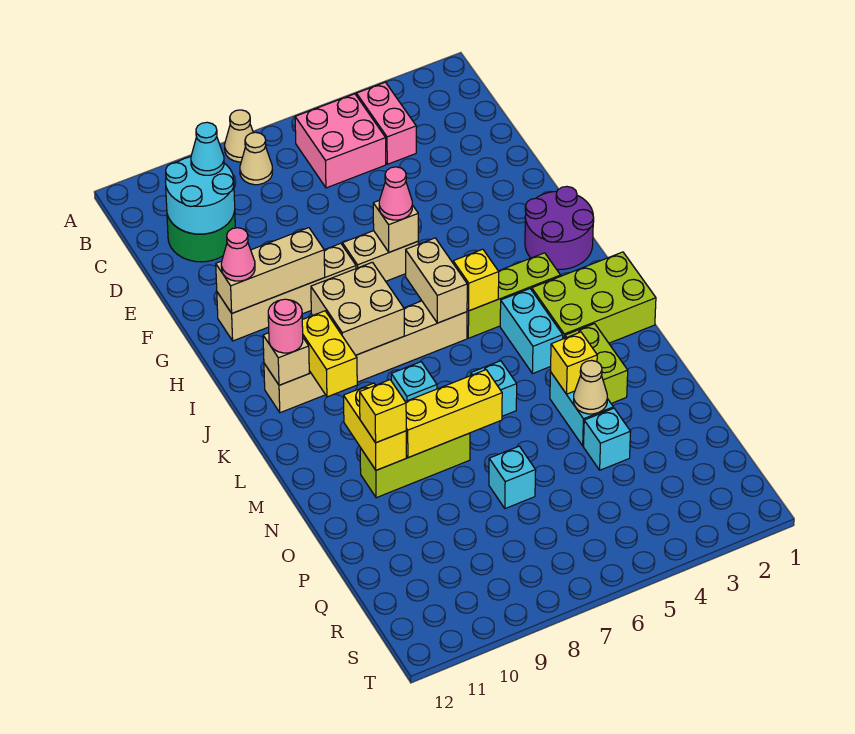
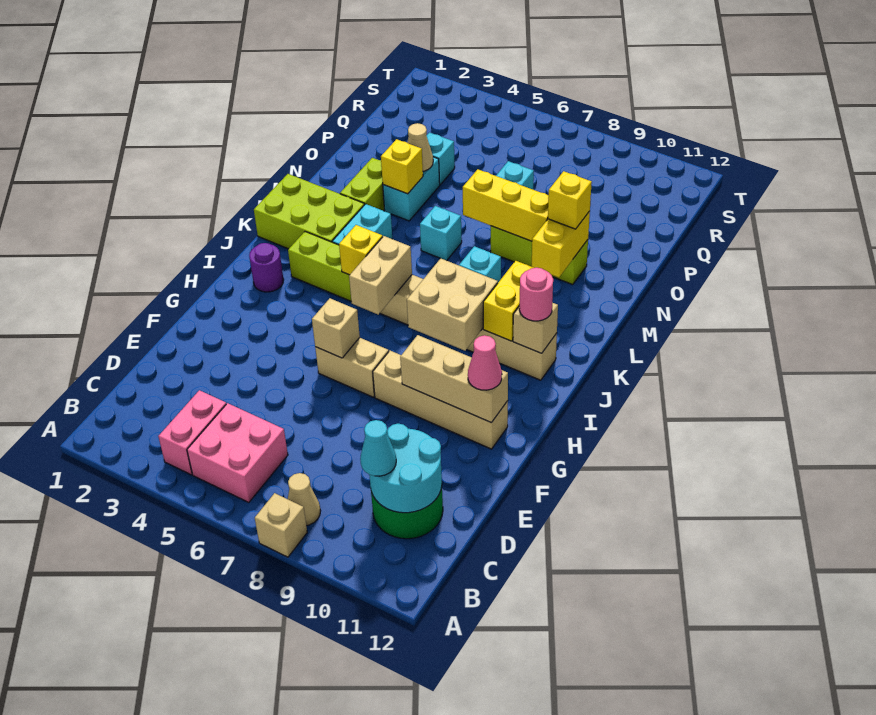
tan 1x1 cone [225,110,253,162] -> tan 1x1 brick [255,493,307,557]
pink 1x1 cone [379,167,412,220] -> none
purple 2x2 round brick [525,187,594,270] -> purple 1x1 round brick [249,243,284,292]

